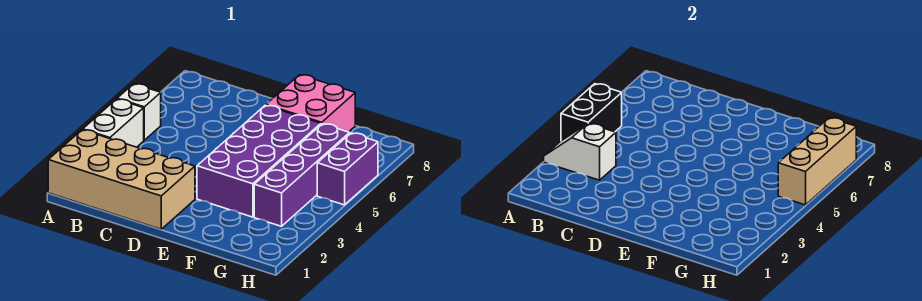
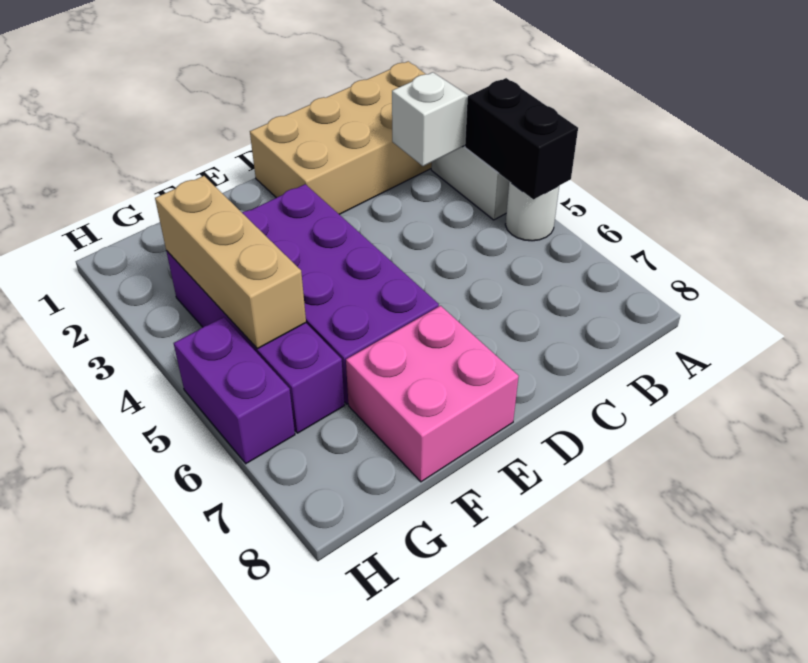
white 1x1 brick [117,84,161,140] -> white 1x1 round brick [505,182,559,241]
tan 1x3 brick [778,118,856,205] -> tan 1x3 brick moved to [155,176,306,349]

